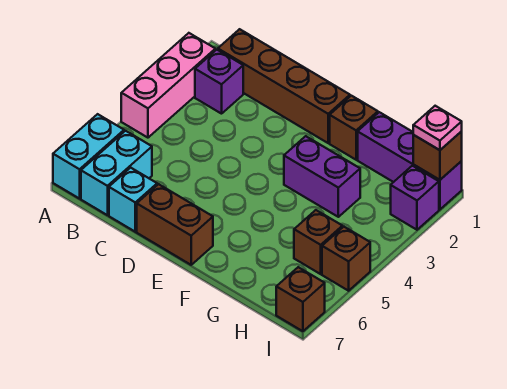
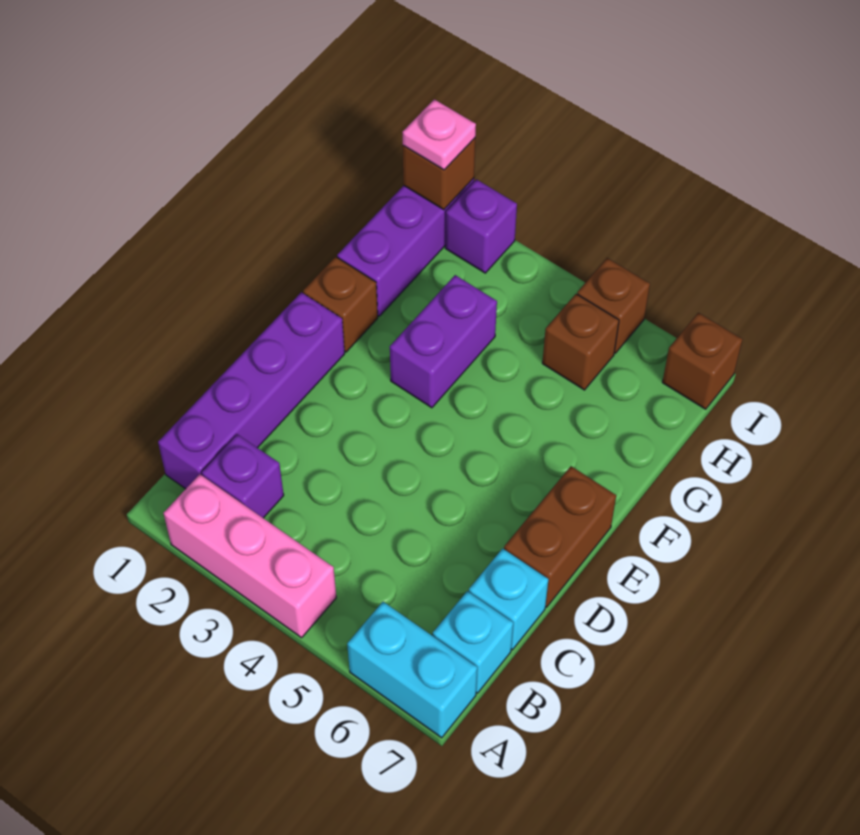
brown 1x4 brick [218,29,350,143] -> purple 1x4 brick [158,292,345,489]
cyan 1x2 brick [81,131,152,215] -> cyan 1x1 brick [433,591,513,693]

